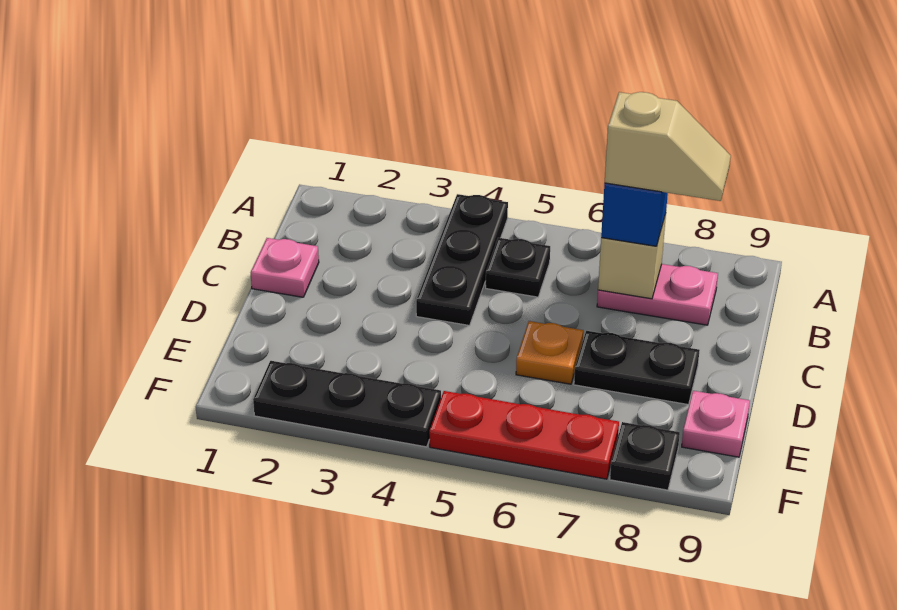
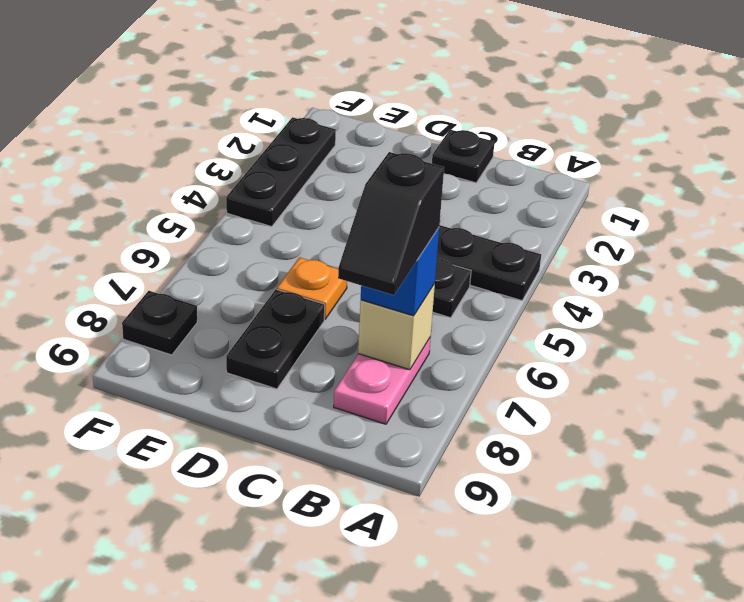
tan 1x2 slope [605,92,731,201] -> black 1x2 slope [338,152,444,295]
pink 1x1 plate [251,238,319,297] -> black 1x1 plate [432,130,495,183]
pink 1x1 plate [682,391,750,457] -> none
red 1x3 plate [429,391,619,479] -> none

